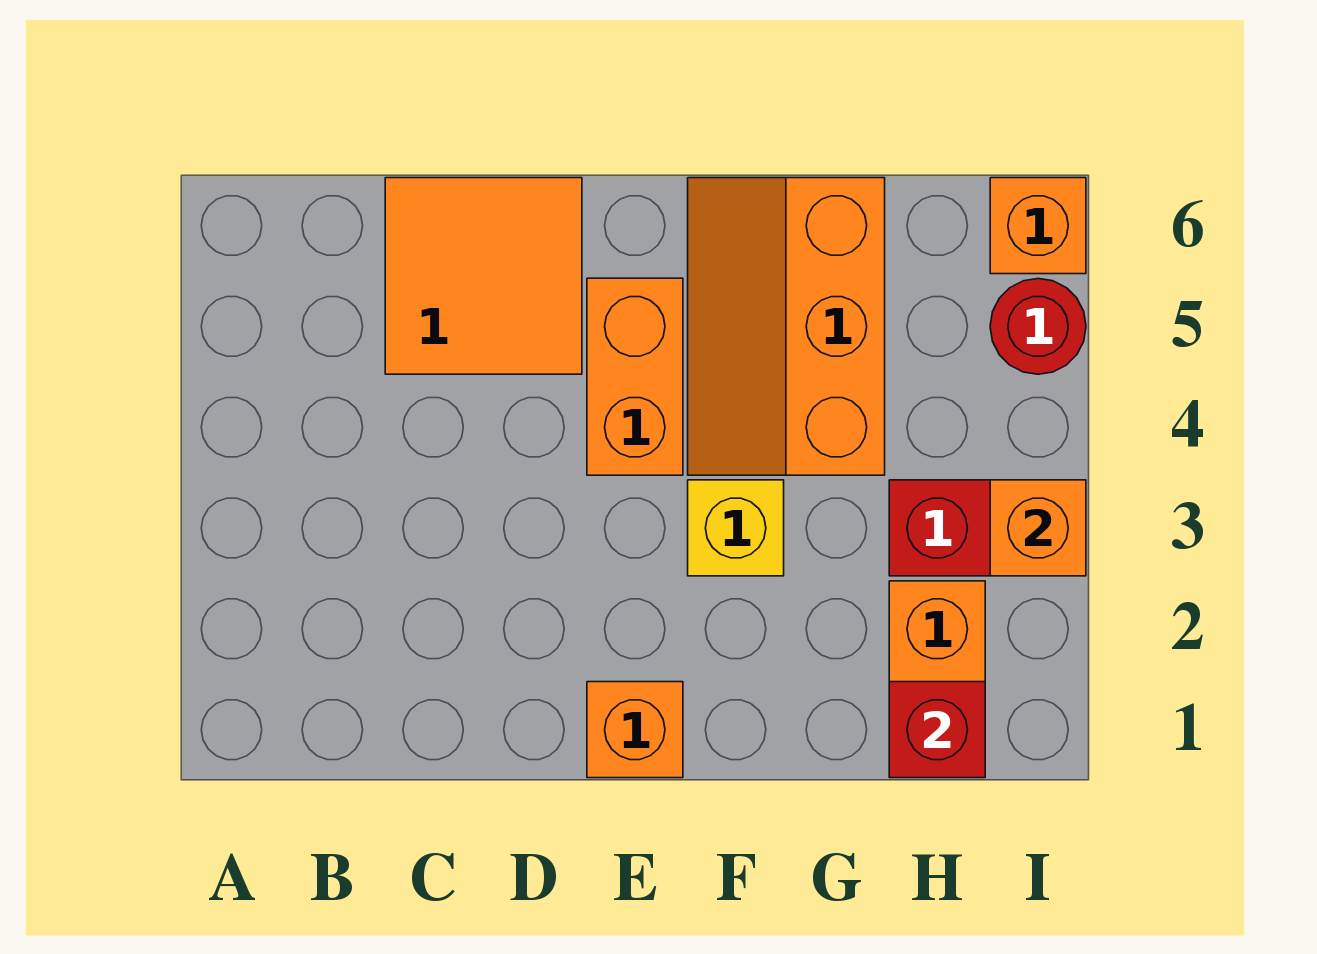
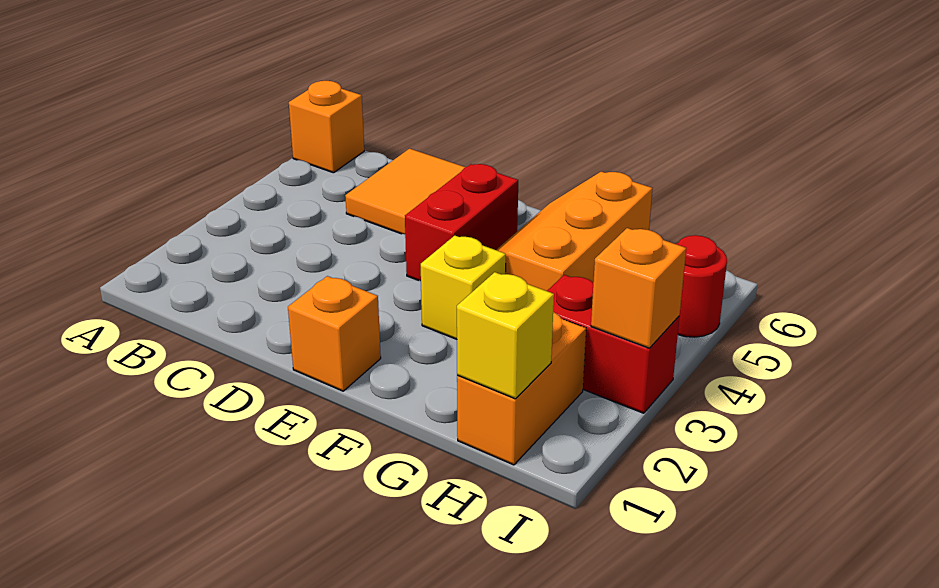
orange 1x2 brick [587,278,683,475] -> red 1x2 brick [405,164,518,281]
red 1x1 brick [889,682,985,778] -> yellow 1x1 brick [457,272,554,399]
orange 1x1 brick [990,178,1086,274] -> orange 1x1 brick moved to [289,81,364,173]

